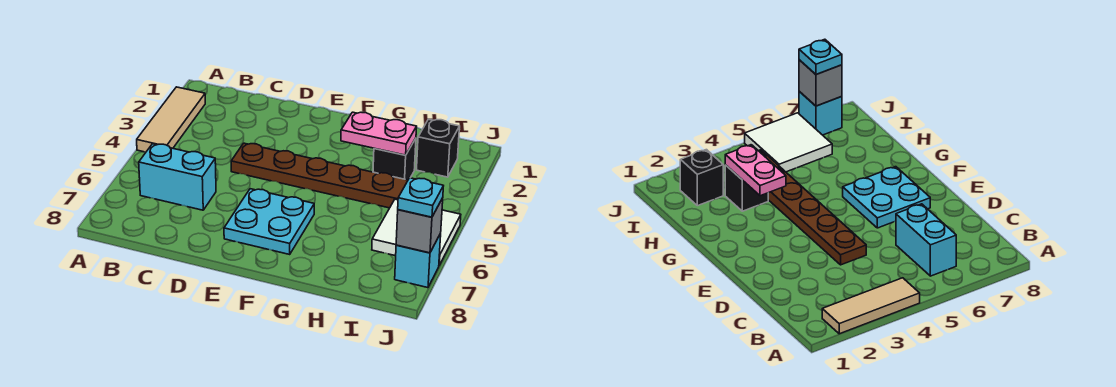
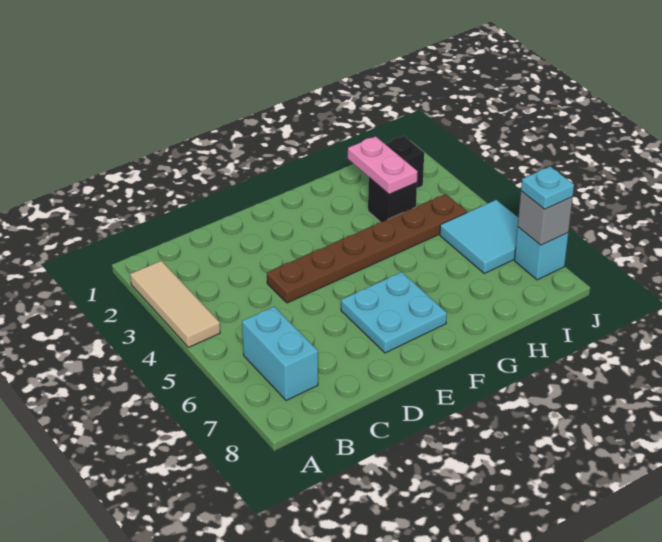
cyan 1x2 brick [139,144,216,210] -> cyan 1x2 brick turned to [242,307,318,401]
pink 1x2 plate [341,112,417,155] -> pink 1x2 plate turned to [348,136,418,194]
white 2x2 tile [372,199,461,265] -> cyan 2x2 tile [440,200,518,273]

